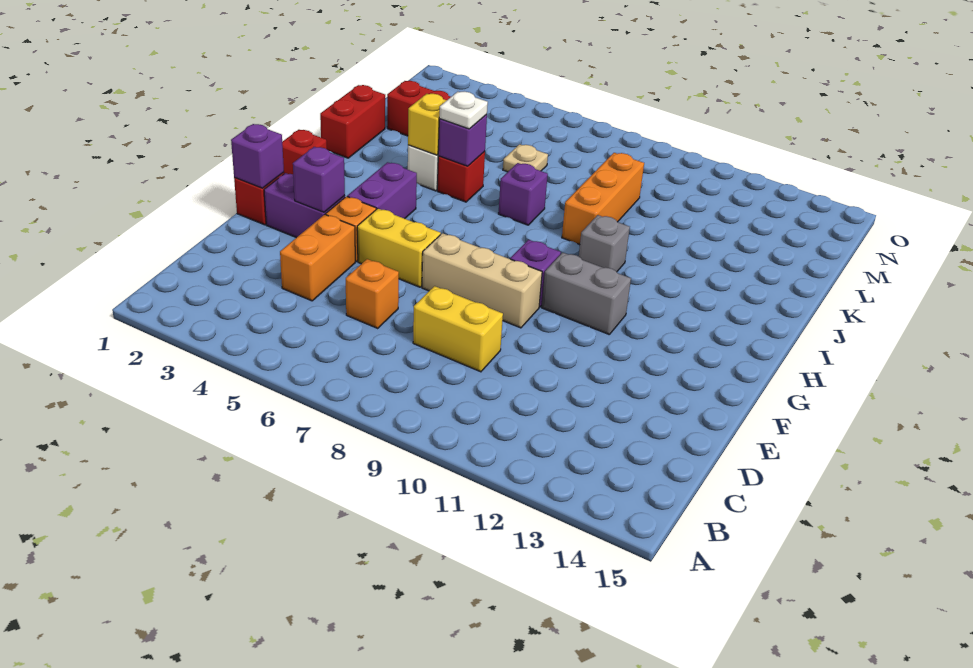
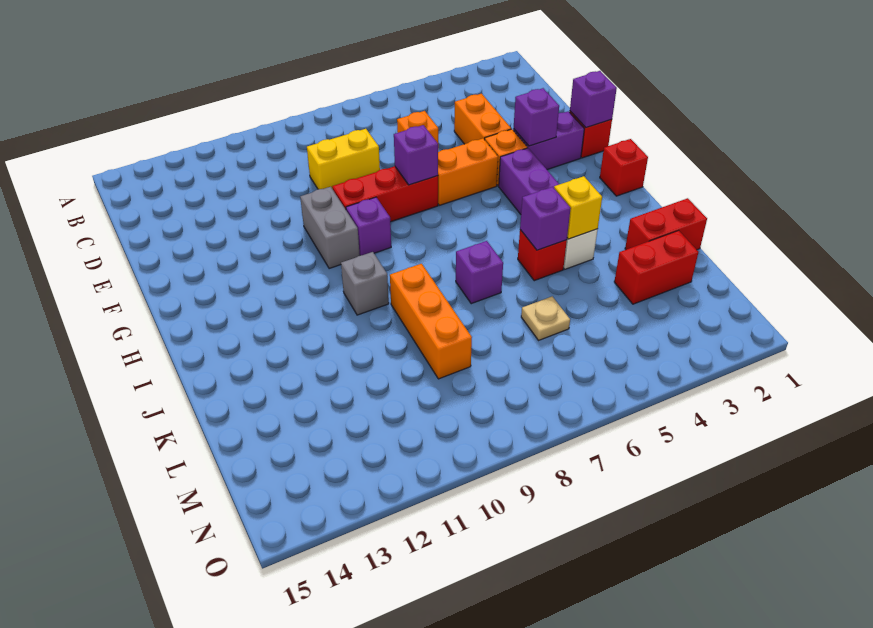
yellow 1x2 brick [357,209,441,287] -> orange 1x2 brick [438,138,498,205]
tan 1x3 brick [422,233,542,328] -> red 1x3 brick [332,166,438,222]
none -> purple 1x1 brick [394,125,438,185]
grey 1x2 brick [542,252,631,335] -> grey 1x2 brick turned to [300,187,360,269]
red 1x2 brick [320,85,385,158] -> red 1x2 brick turned to [625,198,707,250]
white 1x1 plate [439,92,488,129] -> none

